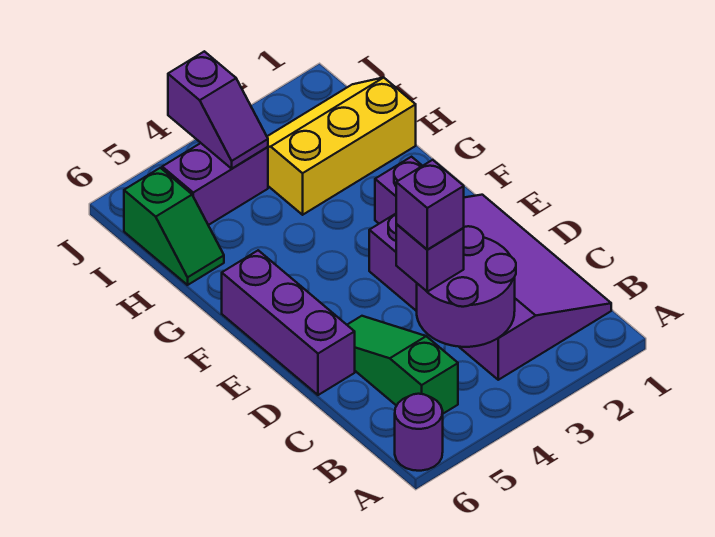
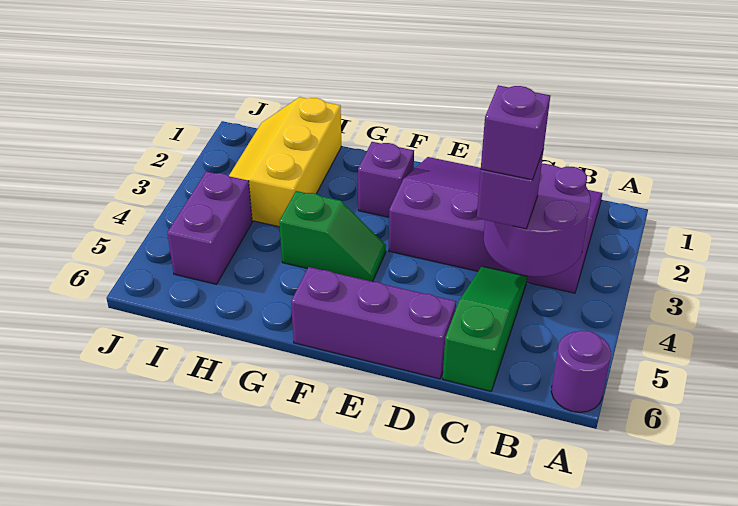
green 1x3 slope [347,316,458,414] -> green 1x3 slope turned to [443,267,527,391]
green 1x2 slope [124,168,224,285] -> green 1x2 slope moved to [279,191,386,282]
purple 1x2 slope [168,51,268,169] -> none

